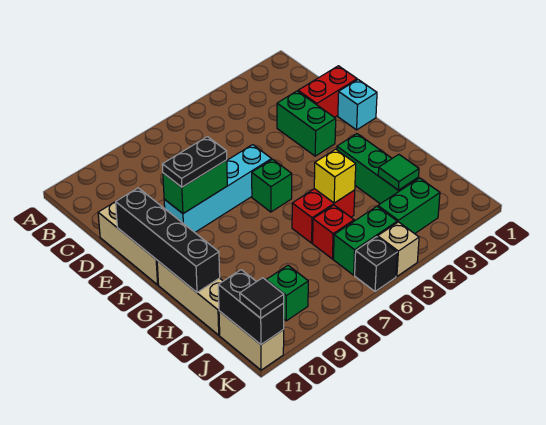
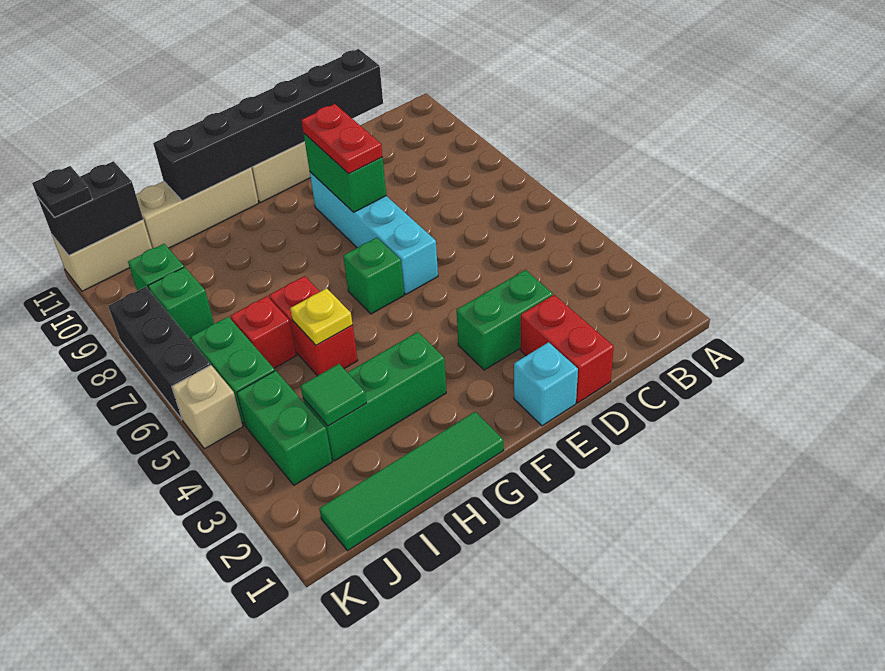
black 1x2 plate [162,137,227,187] -> red 1x2 plate [301,104,383,174]
black 1x4 brick [116,188,220,292] -> black 1x6 brick [153,49,383,201]
none -> green 1x4 tile [319,412,504,551]
yellow 1x1 brick [314,149,356,203] -> yellow 1x1 plate [290,288,353,345]
none -> green 1x1 brick [148,267,214,339]
black 1x1 brick [355,237,397,291] -> black 1x3 brick [108,287,210,419]
black 1x1 tile [240,278,284,318] -> black 1x1 plate [32,166,93,218]

